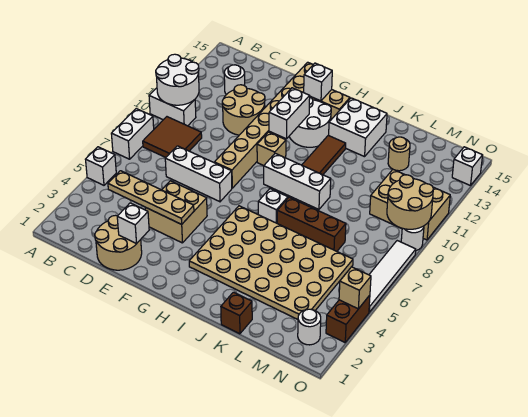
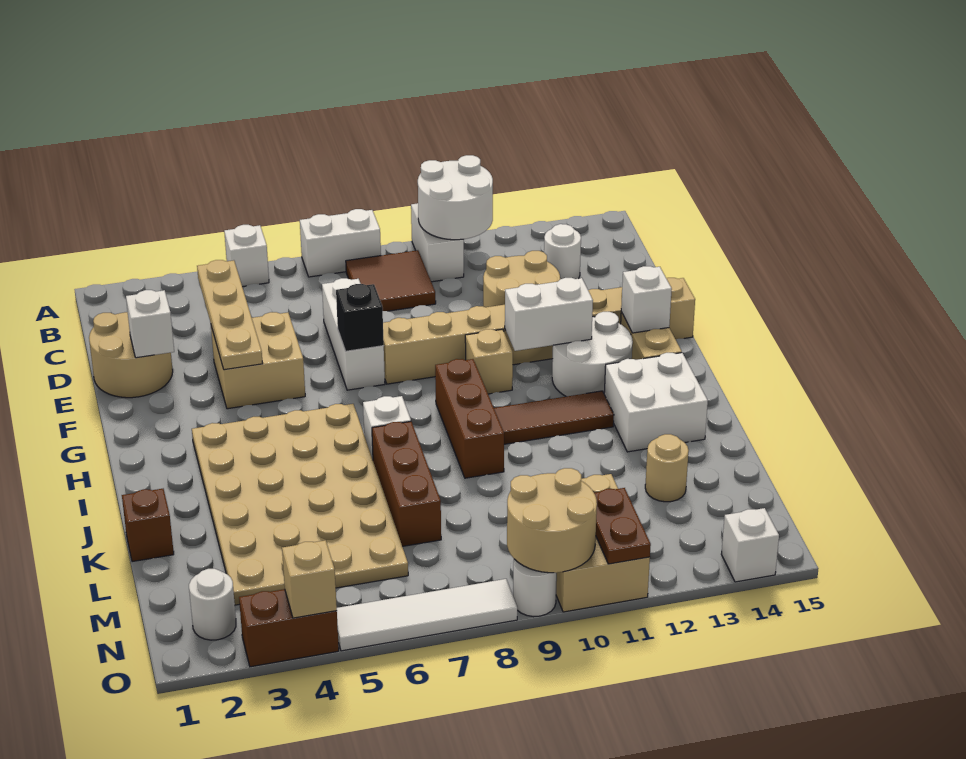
none -> black 1x1 brick [336,284,384,351]
white 1x3 brick [264,153,331,209] -> brown 1x3 brick [435,359,504,478]
none -> brown 1x2 plate [594,488,651,564]

